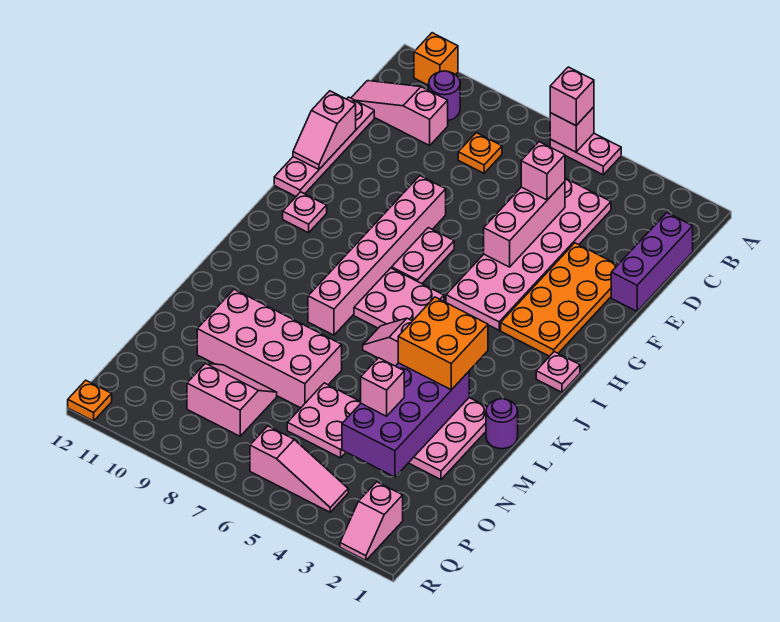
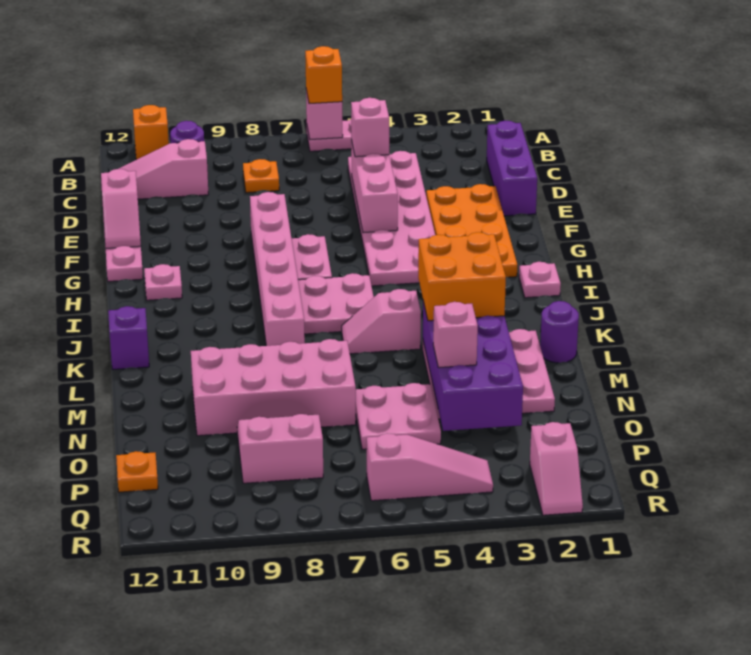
pink 1x1 brick [550,67,594,125] -> orange 1x1 brick [305,46,342,104]
none -> purple 1x1 brick [108,306,149,370]
orange 1x1 plate [68,380,112,421] -> orange 1x1 plate moved to [116,451,158,492]

